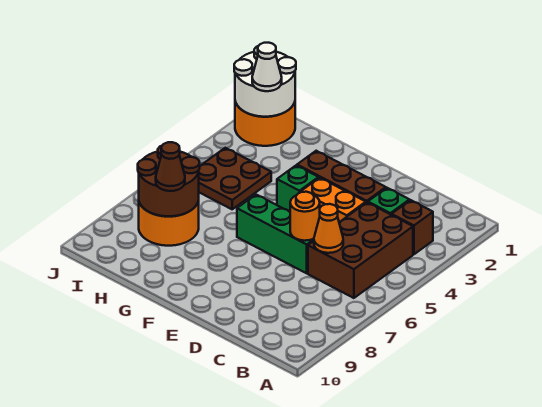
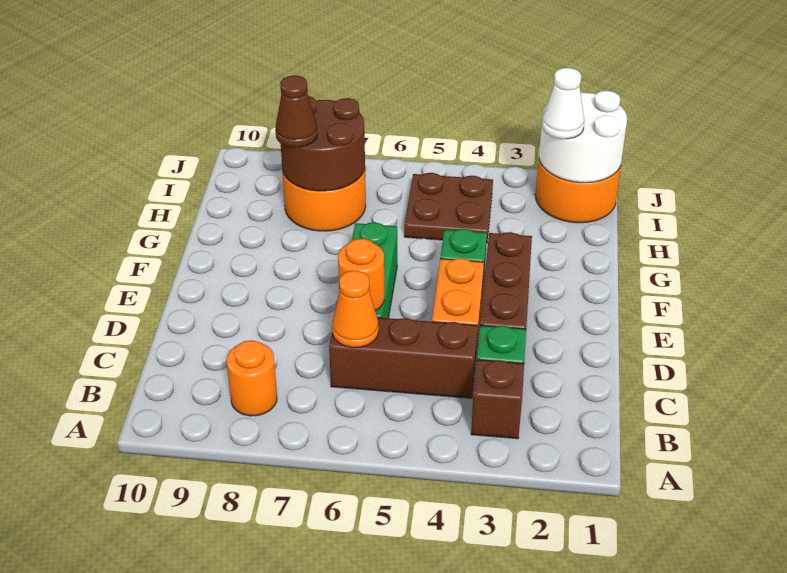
brown 2x3 brick [308,202,413,298] -> brown 1x3 brick [329,317,478,398]
none -> orange 1x1 round brick [227,340,277,416]

